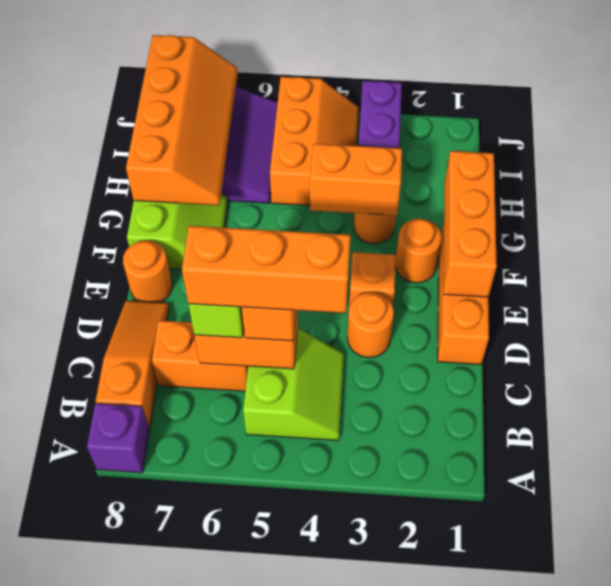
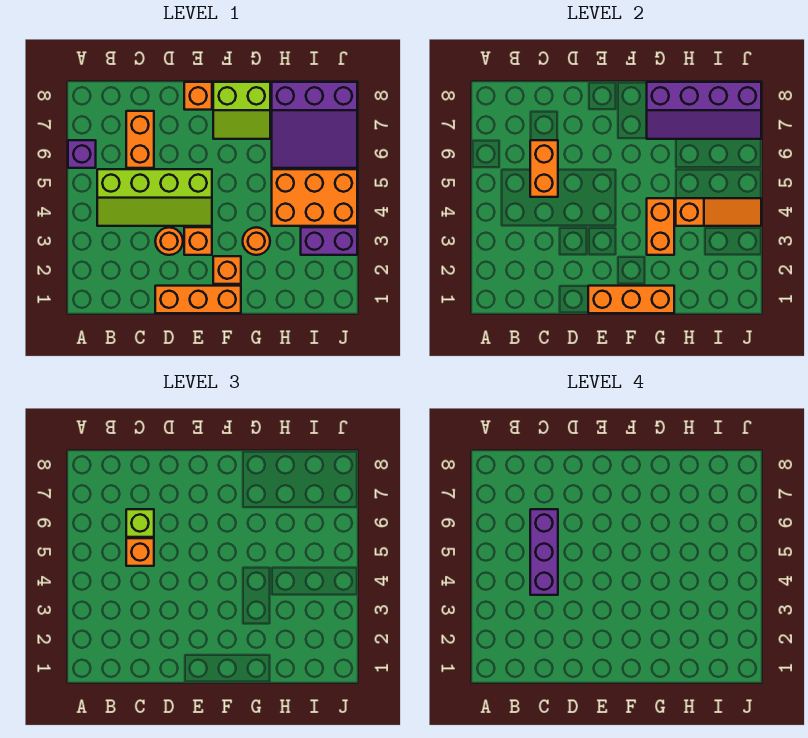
purple 1x1 brick [87,403,149,473] -> purple 1x1 brick moved to [68,140,96,168]
lime 2x2 slope [243,329,344,440] -> lime 2x4 slope [97,169,212,226]
orange 1x3 slope [96,301,169,428] -> orange 1x3 slope moved to [676,198,761,226]
orange 1x3 brick [182,226,351,313] -> purple 1x3 brick [530,509,558,595]
orange 1x1 round brick [123,241,172,303] -> orange 1x1 brick [184,82,212,110]
orange 1x1 round brick [395,219,442,283] -> orange 1x1 brick [213,256,241,284]
orange 2x4 slope [126,35,238,205] -> purple 2x4 slope [647,82,761,139]
orange 2x3 slope [270,77,359,205] -> orange 2x3 brick [272,169,357,226]

